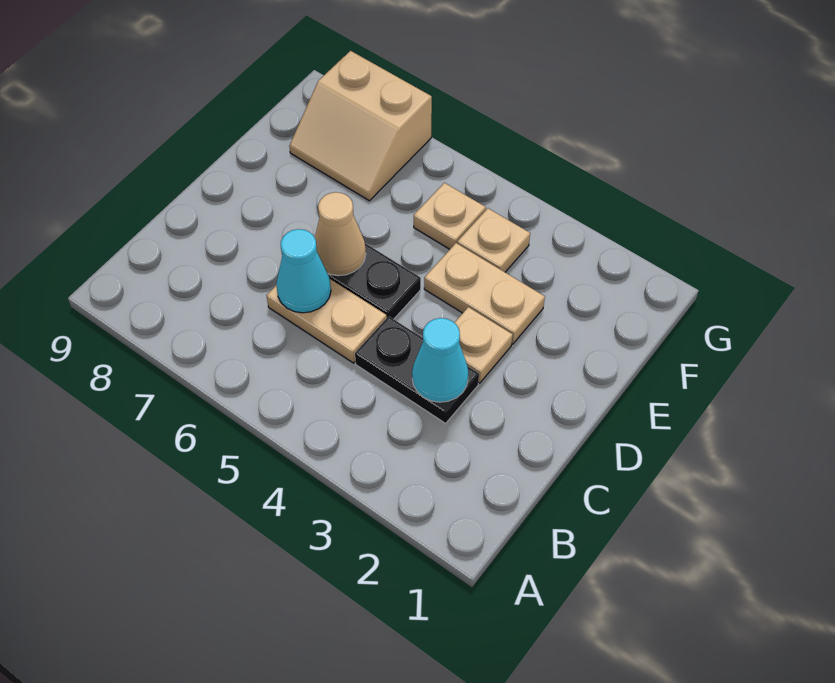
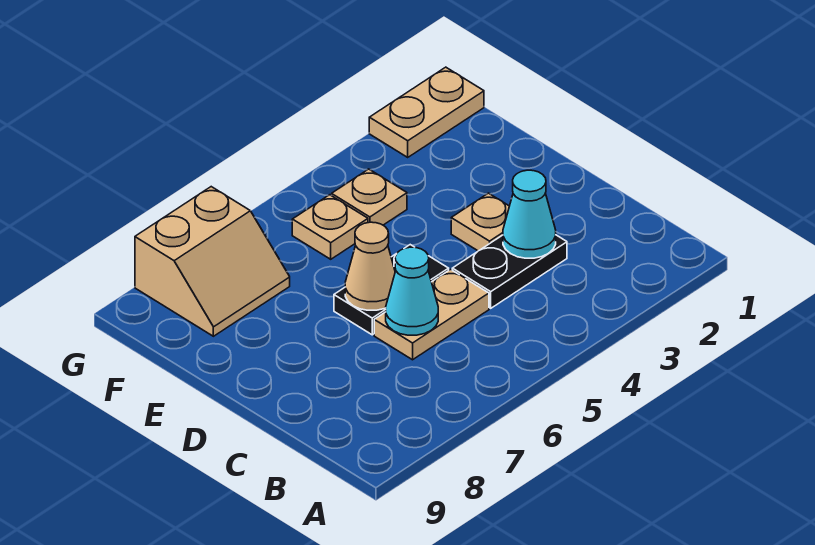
tan 1x2 plate [424,243,545,344] -> tan 1x2 plate moved to [369,67,484,157]

